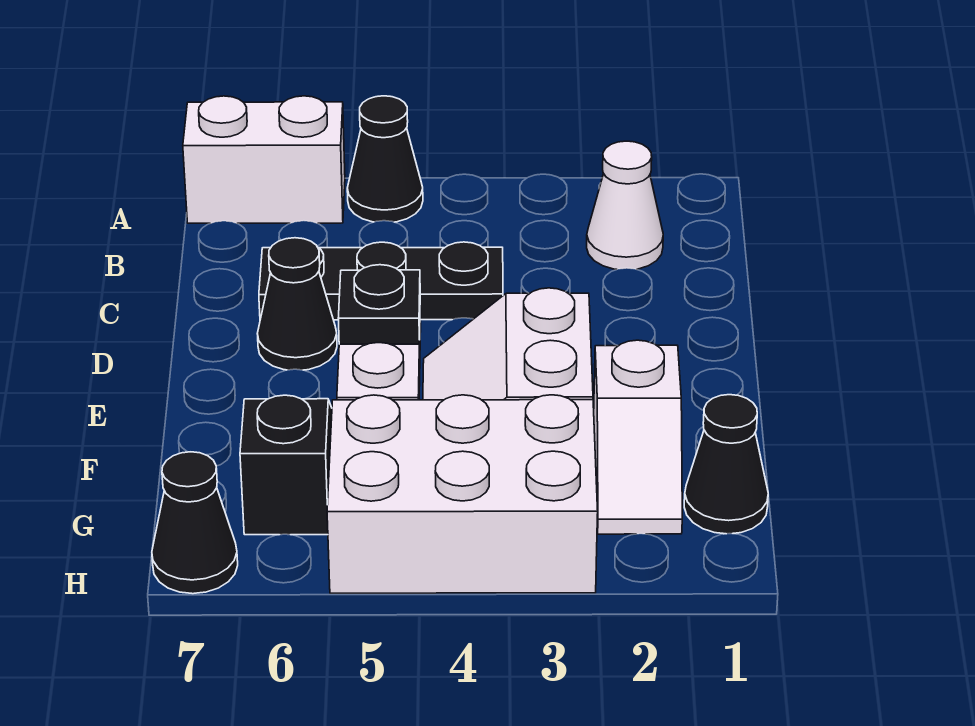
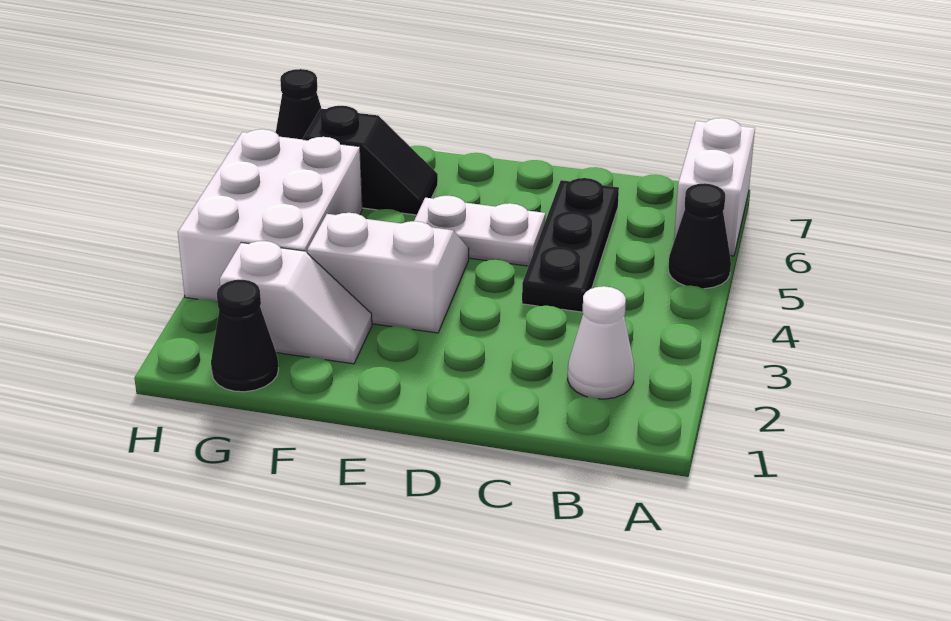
black 1x1 plate [338,265,420,344] -> none
black 1x1 cone [257,238,337,370] -> none
white 1x2 slope [594,340,682,534] -> white 1x2 slope turned to [220,241,372,364]

